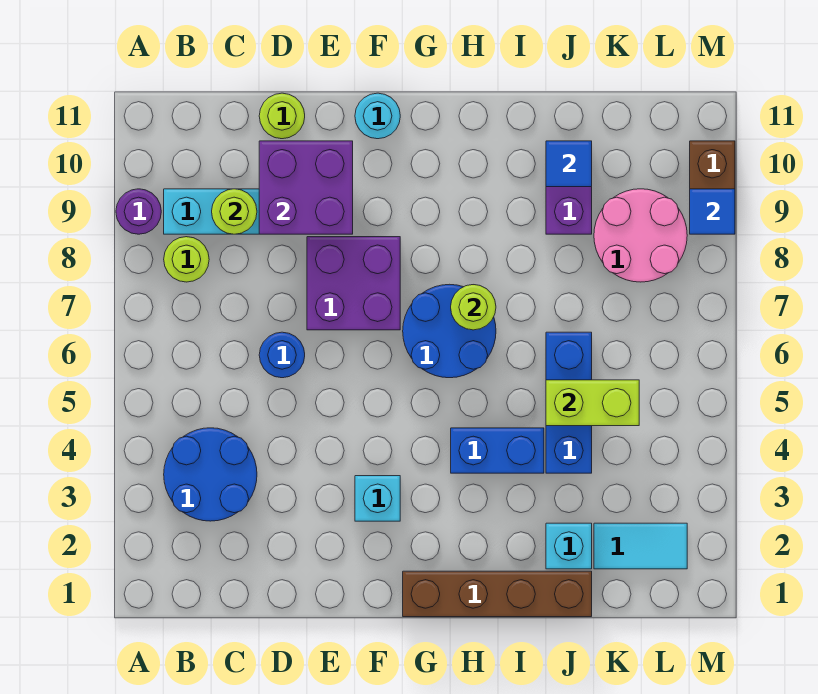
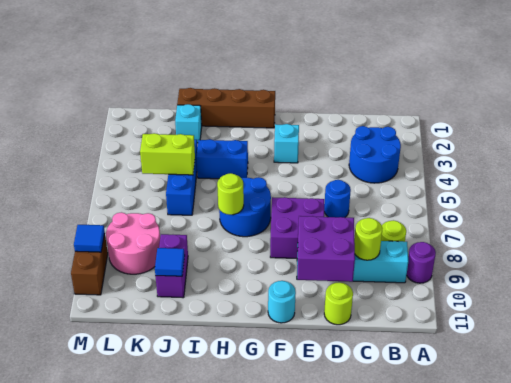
cyan 1x2 tile [594,523,687,569] -> none

